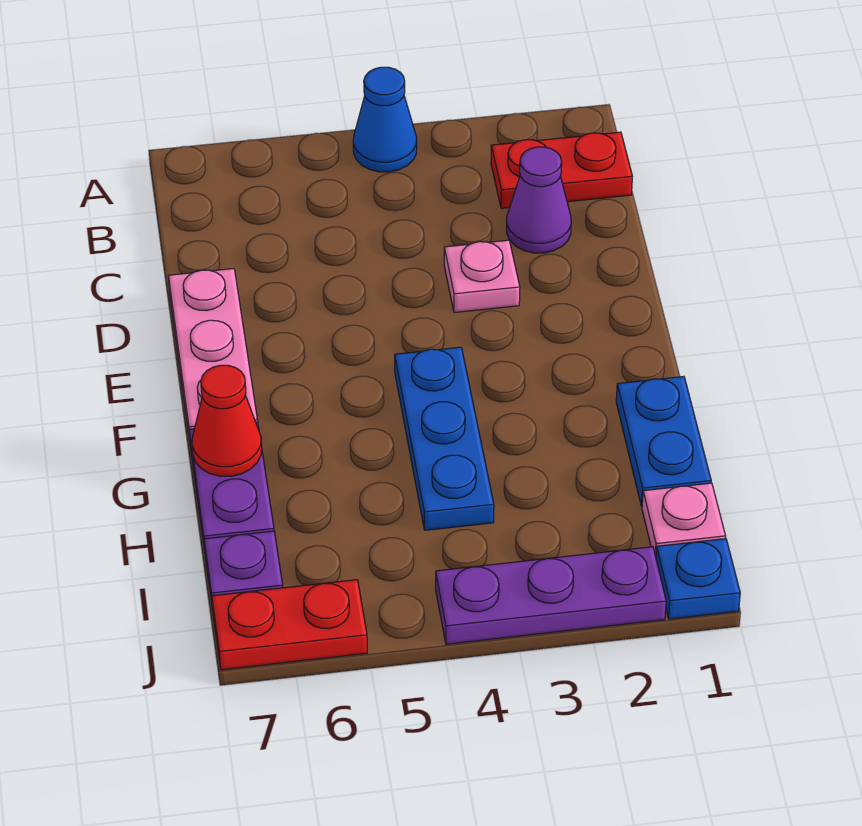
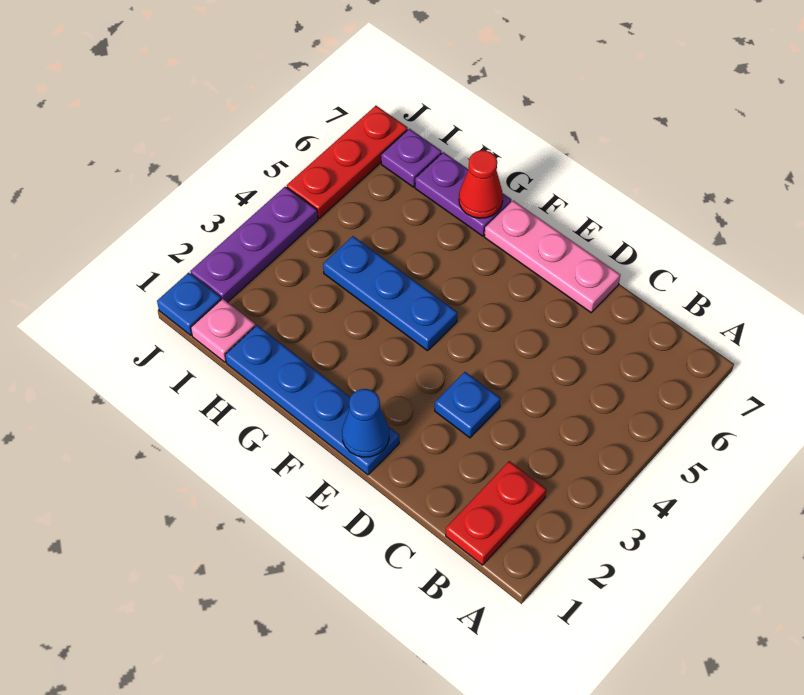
blue 1x1 cone [353,67,417,172] -> blue 1x1 cone moved to [342,389,389,457]
purple 1x1 cone [507,147,571,253] -> none
pink 1x1 plate [444,240,520,313] -> blue 1x1 plate [435,372,501,438]
blue 1x2 plate [616,376,711,506] -> blue 1x4 plate [225,325,399,475]
red 1x2 plate [212,580,367,670] -> red 1x3 plate [287,106,408,218]

